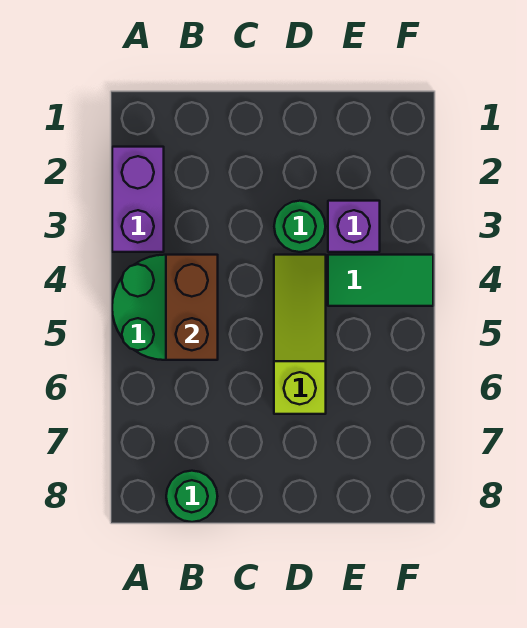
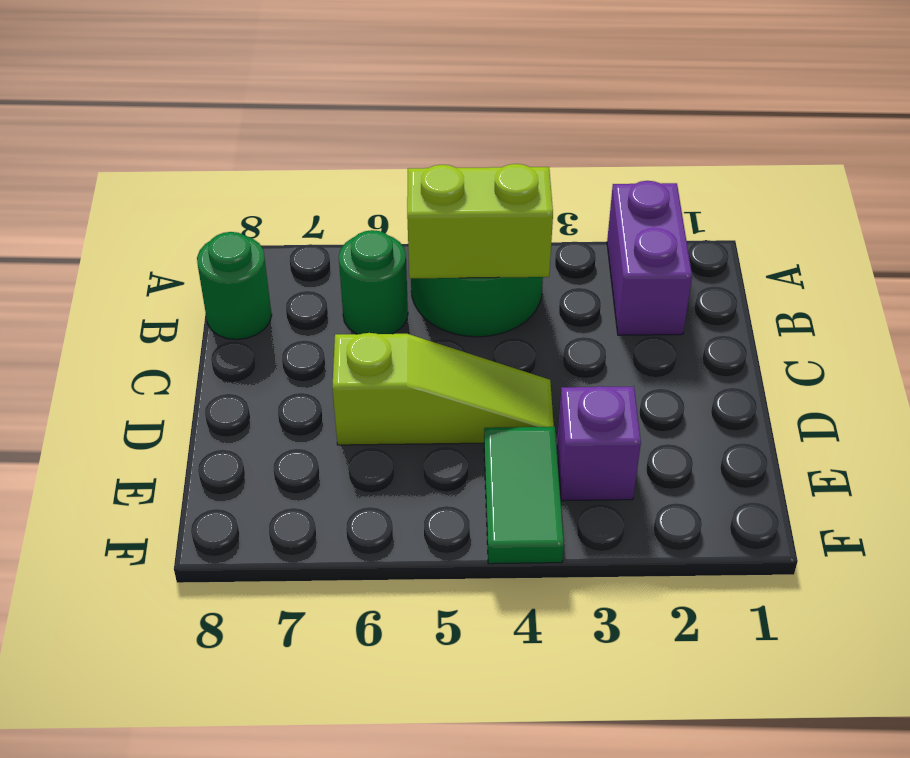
purple 1x2 brick [112,147,164,252] -> purple 1x2 brick turned to [607,181,692,335]
brown 1x2 brick [166,255,218,360] -> lime 1x2 brick [407,164,553,278]
green 1x1 round brick [274,201,325,252] -> green 1x1 round brick moved to [339,230,408,334]

